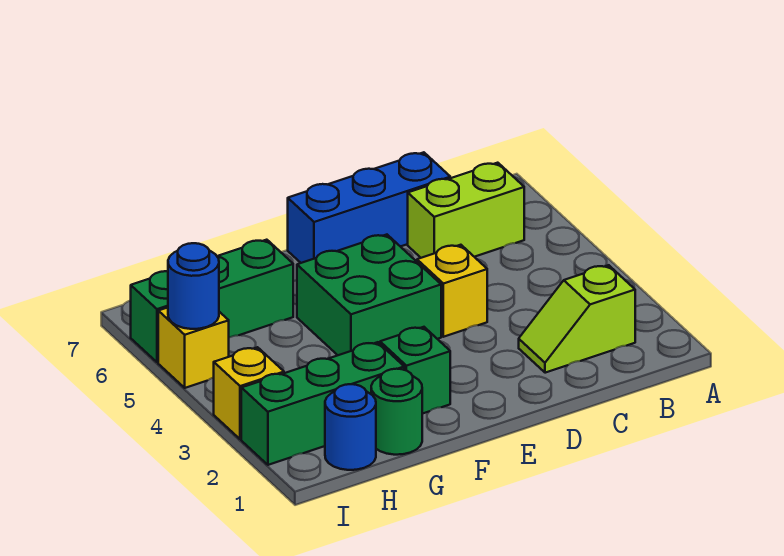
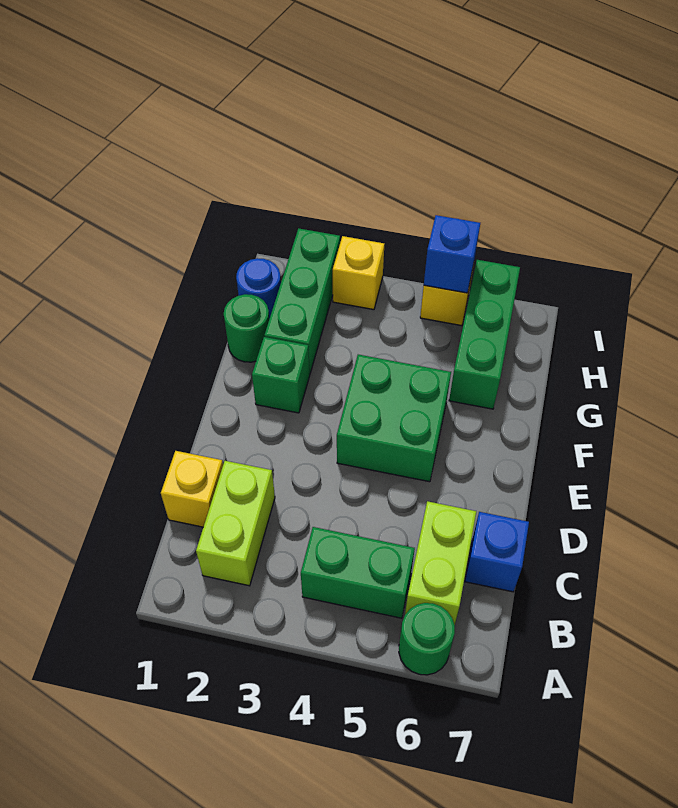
none -> green 1x1 round brick [399,603,455,675]
lime 1x2 slope [519,265,635,373] -> lime 1x2 brick [196,461,275,586]
none -> green 1x2 brick [301,527,415,618]
blue 1x3 brick [288,152,450,263] -> blue 1x1 brick [465,512,529,592]
yellow 1x1 brick [417,245,487,337] -> yellow 1x1 brick moved to [161,451,223,527]
blue 1x1 round brick [168,243,219,329] -> blue 1x1 brick [424,215,480,293]

